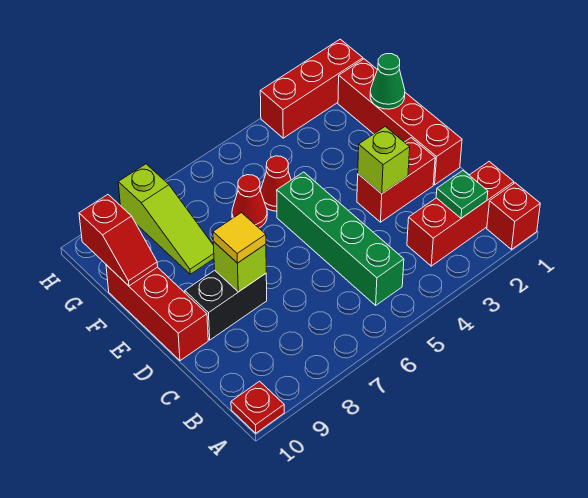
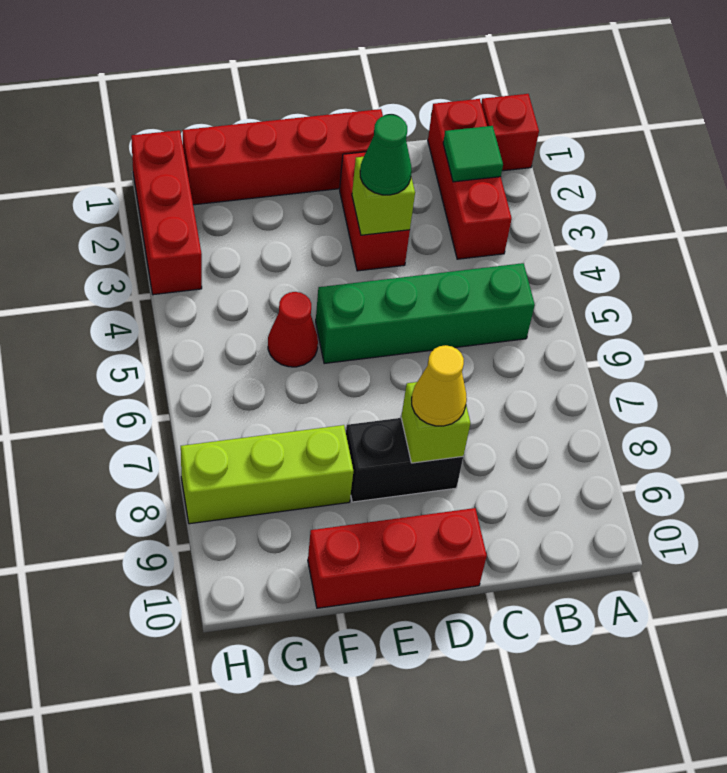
red 1x1 plate [231,381,284,433] -> none
green 1x1 plate [436,171,488,218] -> green 1x1 tile [443,126,503,182]
black 1x2 brick [185,270,267,340] -> black 1x2 brick turned to [346,418,463,502]
yellow 1x1 tile [213,213,266,263] -> yellow 1x1 cone [412,345,467,426]
green 1x1 cone [370,54,405,109] -> green 1x1 cone moved to [360,115,412,195]
red 1x1 cone [232,175,267,228] -> none
lime 1x3 slope [118,164,214,274] -> lime 1x3 brick [181,425,353,524]
red 1x2 slope [79,195,158,286] -> none

